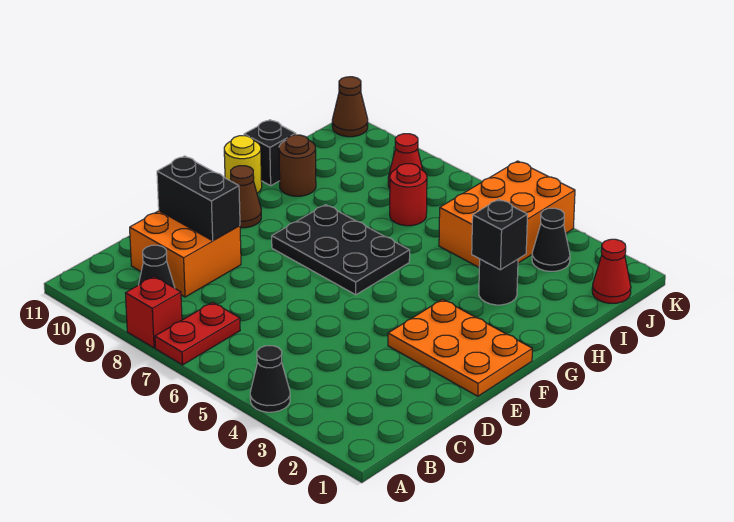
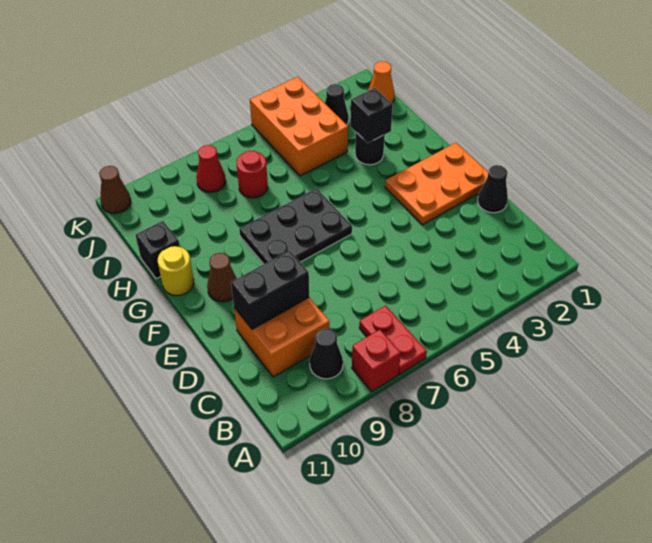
black 1x1 cone [250,346,290,412] -> black 1x1 cone moved to [478,165,508,213]
brown 1x1 round brick [279,135,316,196] -> none
red 1x1 cone [592,239,631,303] -> orange 1x1 cone [368,61,395,103]

